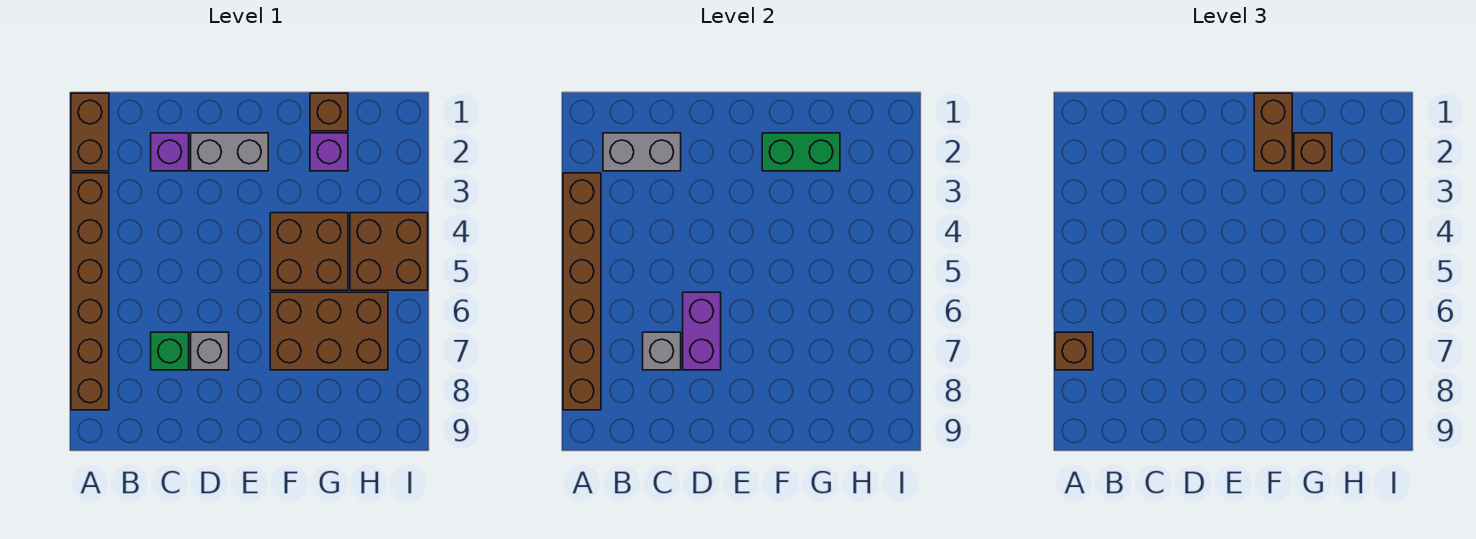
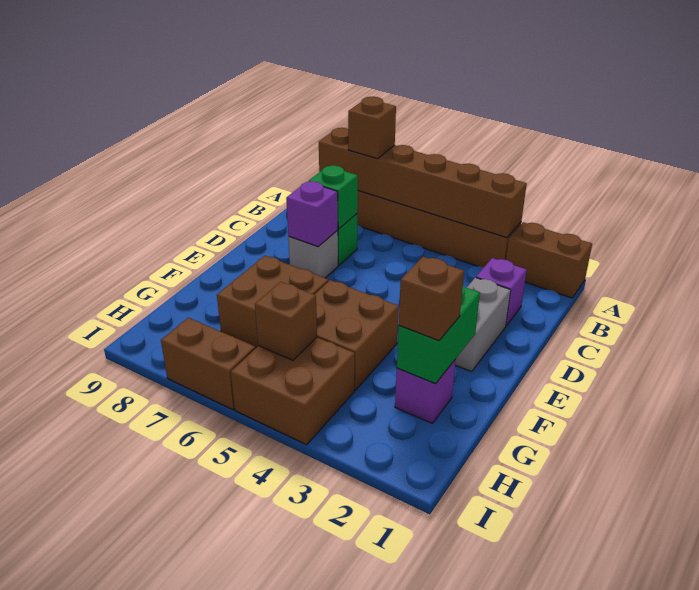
grey 1x2 brick [603,133,681,171] -> none
grey 1x1 brick [643,332,681,370] -> green 1x1 brick [308,165,358,229]
purple 1x2 brick [683,292,721,370] -> purple 1x1 brick [286,181,338,247]
brown 1x2 brick [1254,93,1292,171] -> brown 1x2 brick moved to [161,318,255,410]
brown 2x3 brick [270,292,388,370] -> brown 2x2 brick [217,256,328,348]
brown 1x1 brick [310,93,348,131] -> brown 1x1 brick moved to [255,282,317,360]

